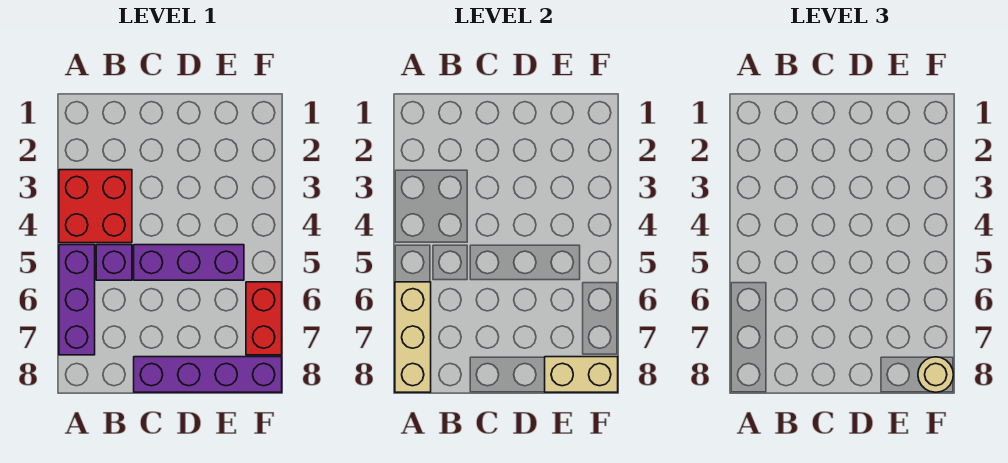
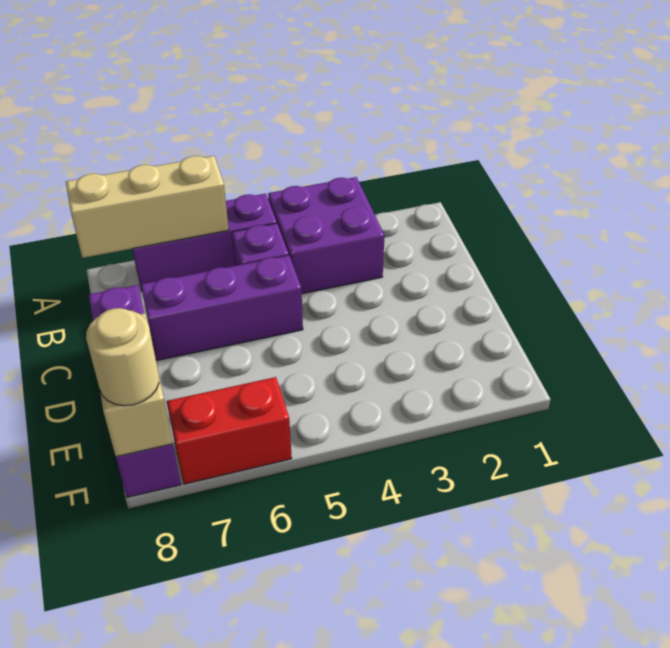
red 2x2 brick [59,170,132,243] -> purple 2x2 brick [268,177,384,294]
purple 1x3 brick [134,245,244,280] -> purple 1x3 brick turned to [141,255,303,360]

